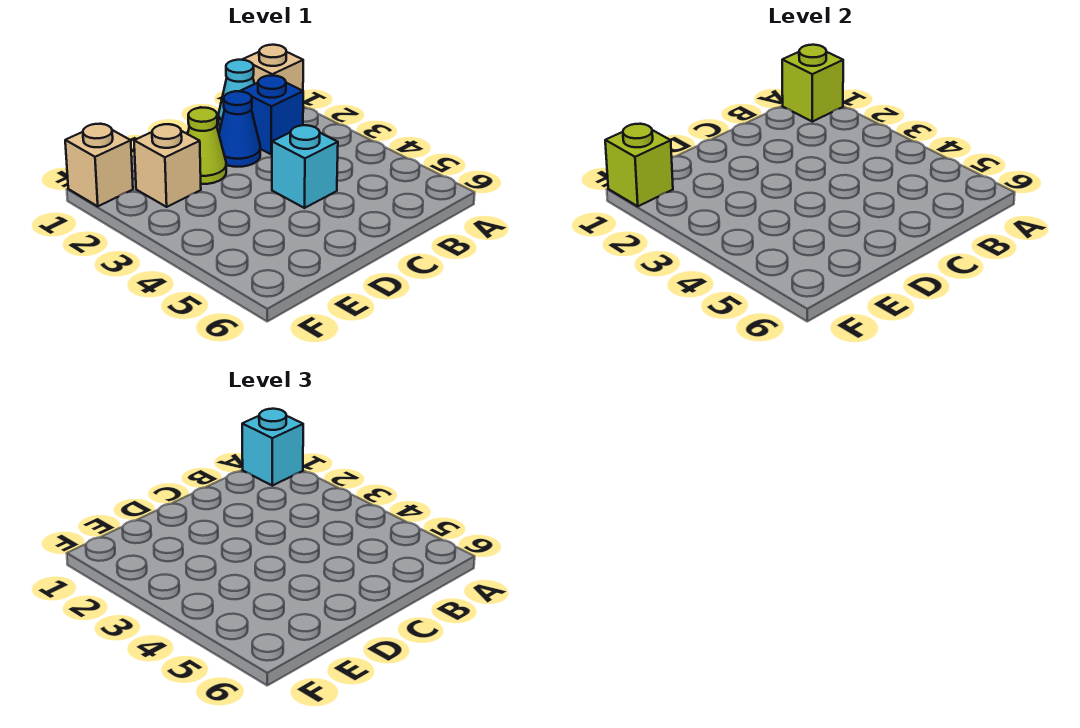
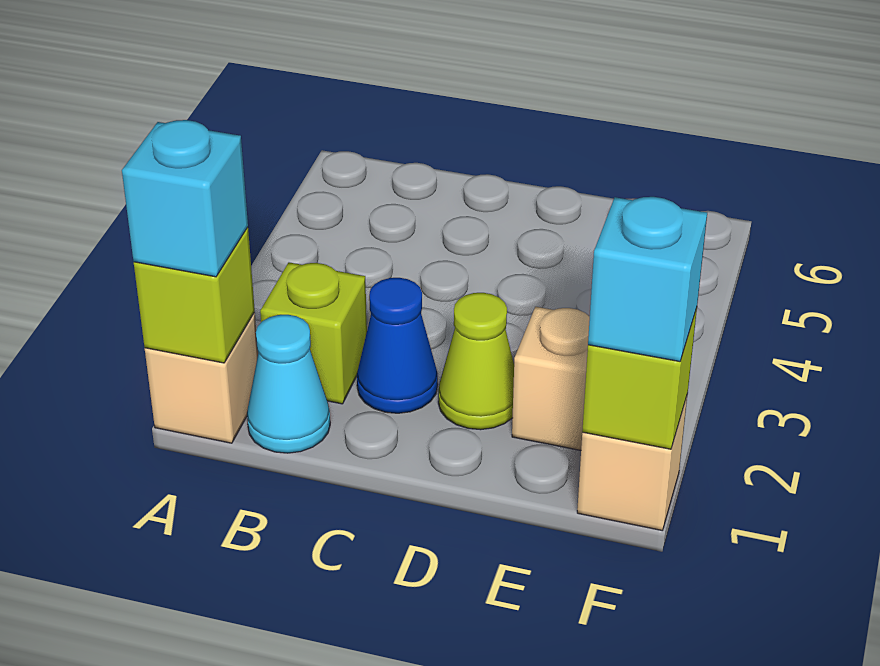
blue 1x1 brick [241,76,303,155] -> lime 1x1 brick [260,262,367,404]
cyan 1x1 brick [272,125,338,208] -> cyan 1x1 brick moved to [588,197,707,361]

